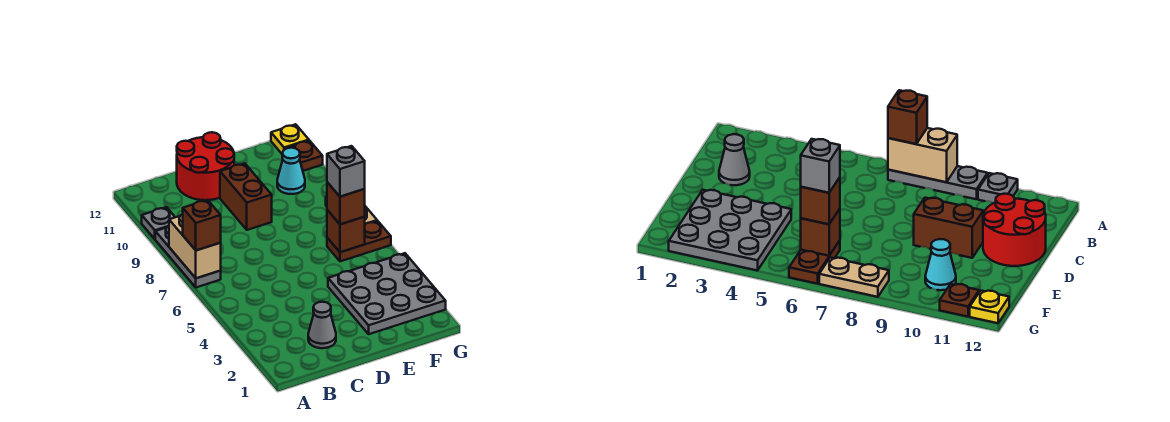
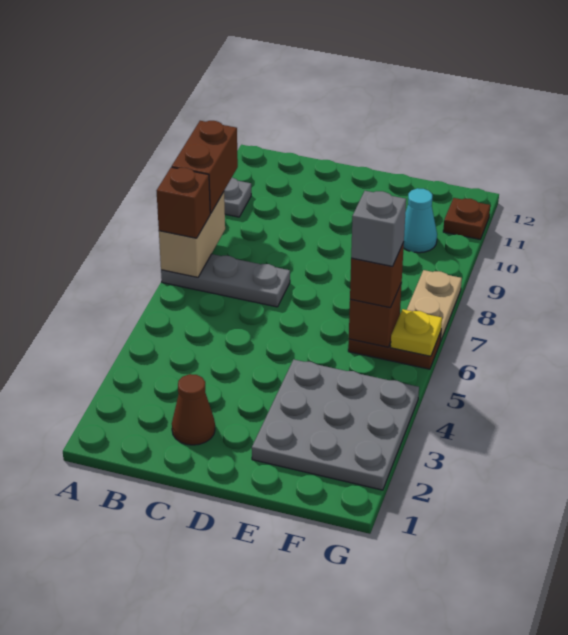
grey 1x3 plate [155,226,221,287] -> grey 1x3 plate turned to [161,254,290,307]
grey 1x1 cone [308,302,336,348] -> brown 1x1 cone [172,374,215,445]
red 2x2 round brick [177,132,234,200] -> none
brown 1x2 brick [220,163,272,230] -> brown 1x2 brick moved to [172,121,238,213]
yellow 1x1 plate [271,124,309,154] -> yellow 1x1 plate moved to [391,309,442,356]

